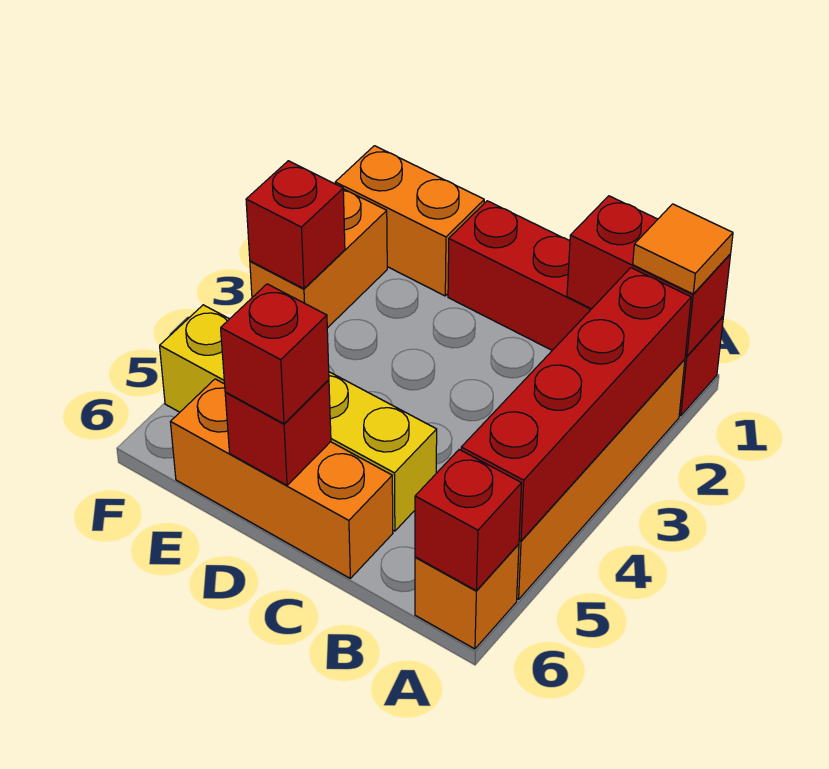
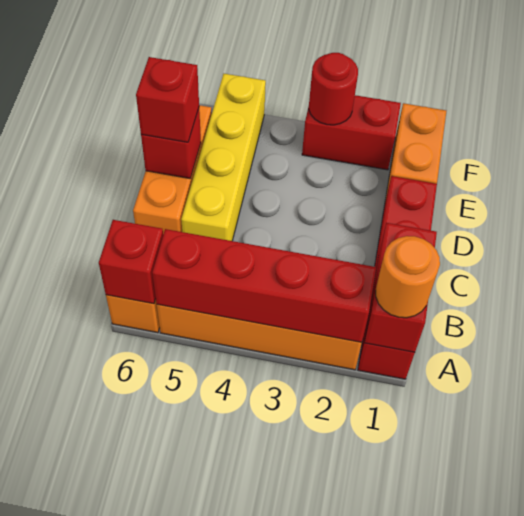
orange 1x1 tile [633,204,733,294] -> orange 1x1 round brick [376,236,440,318]
orange 1x2 brick [250,189,387,328] -> red 1x2 brick [302,95,401,170]
red 1x1 brick [246,161,345,289] -> red 1x1 round brick [309,53,358,125]

